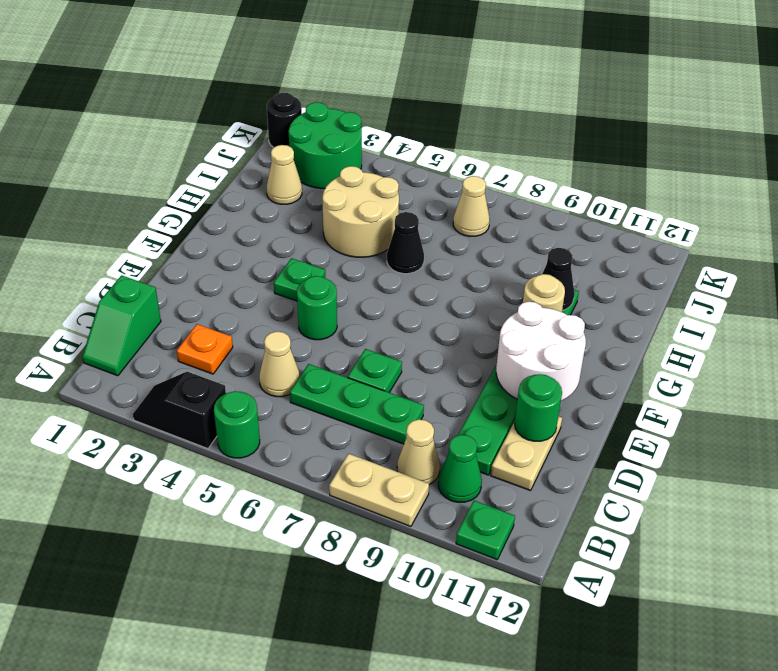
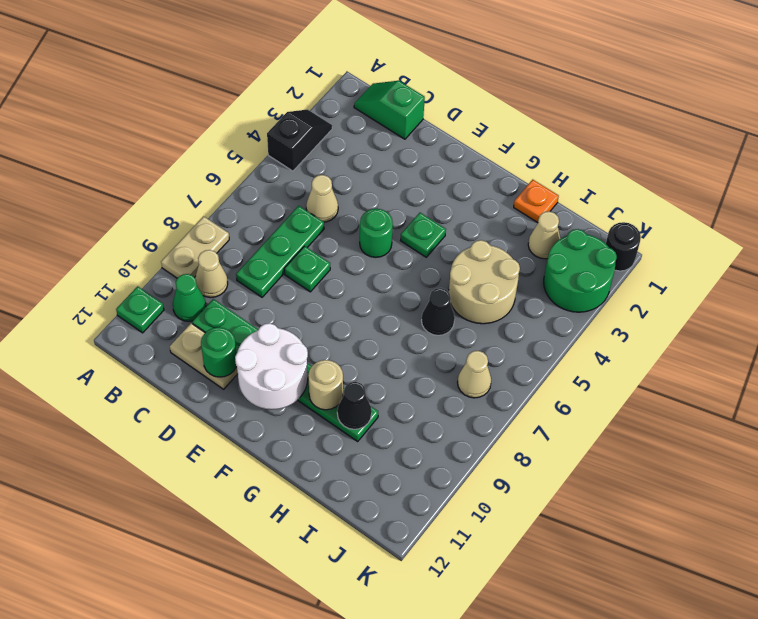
green 1x1 round brick [214,391,260,458] -> none
orange 1x1 plate [177,324,233,374] -> orange 1x1 plate moved to [514,180,559,223]

